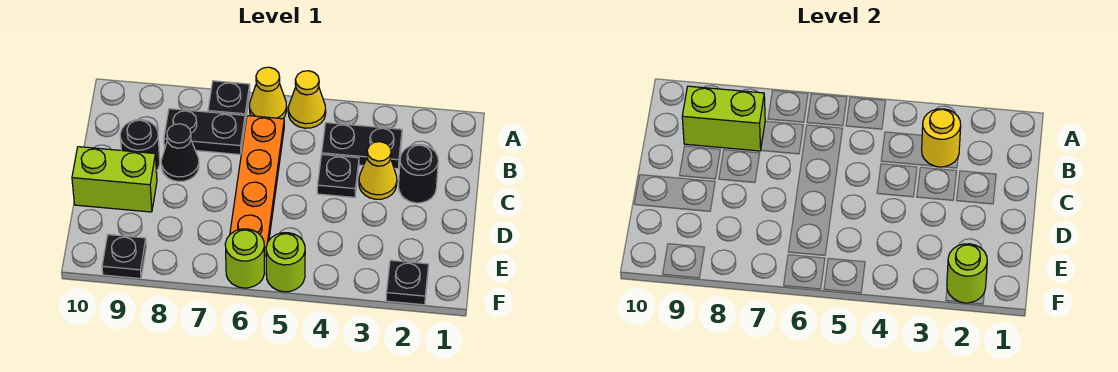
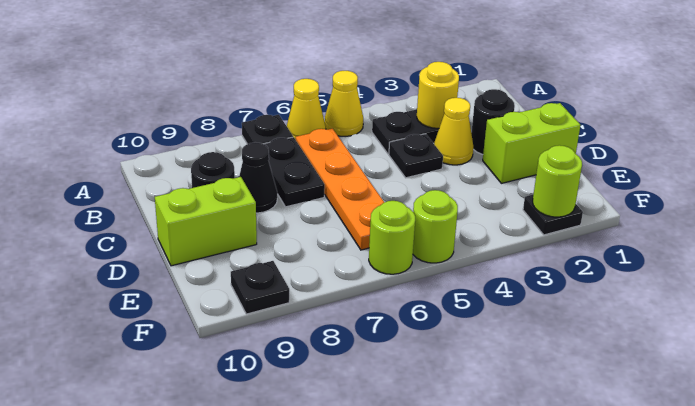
black 1x2 plate [164,109,245,155] -> black 1x2 plate turned to [264,137,325,207]
lime 1x2 brick [682,86,765,151] -> lime 1x2 brick moved to [483,103,580,183]

